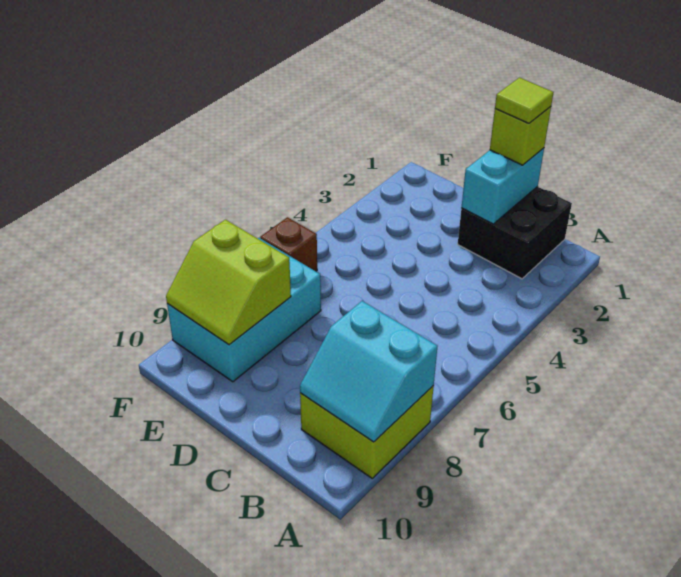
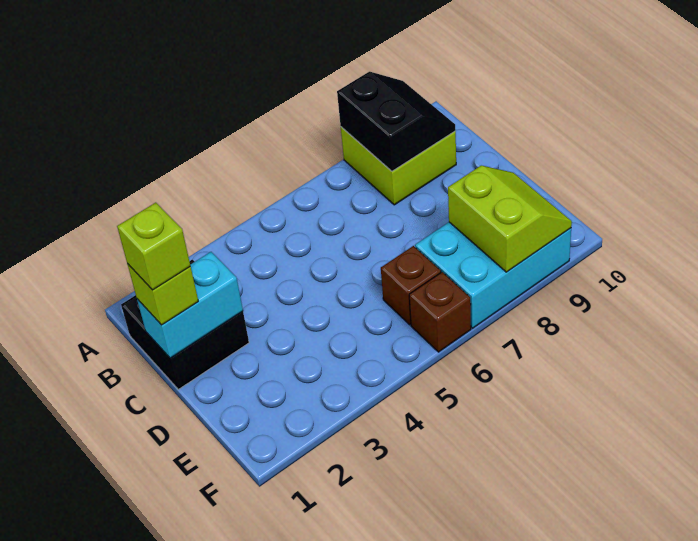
cyan 2x2 slope [300,301,438,442] -> black 2x2 slope [337,72,456,171]
lime 1x1 tile [495,78,554,123] -> lime 1x1 brick [117,203,190,290]
none -> brown 1x1 brick [381,246,441,325]

